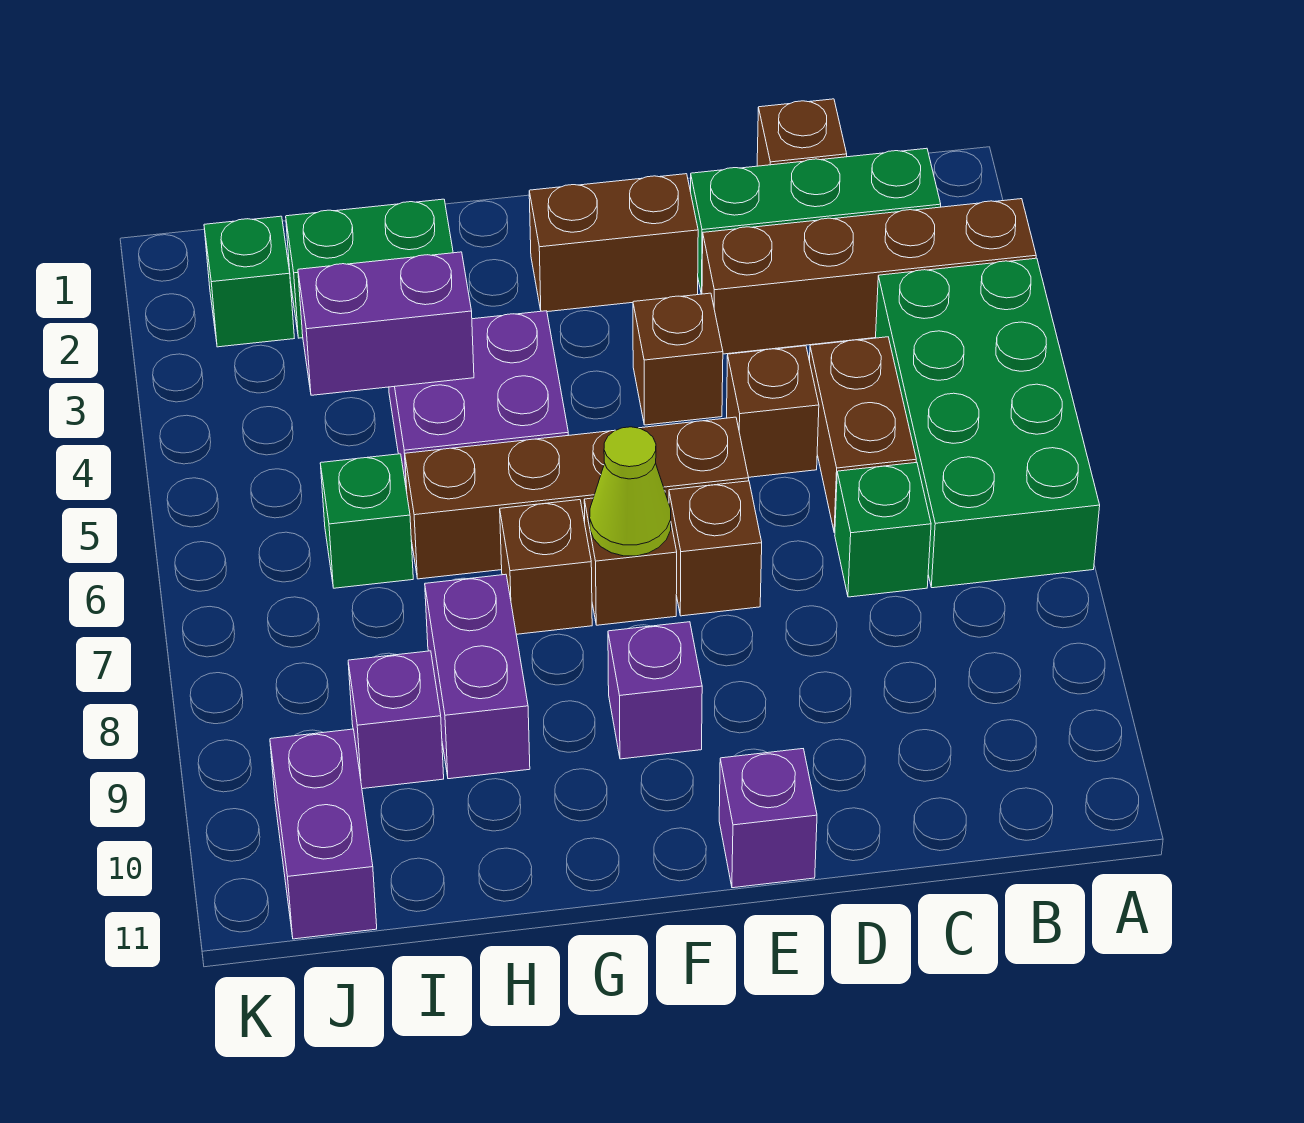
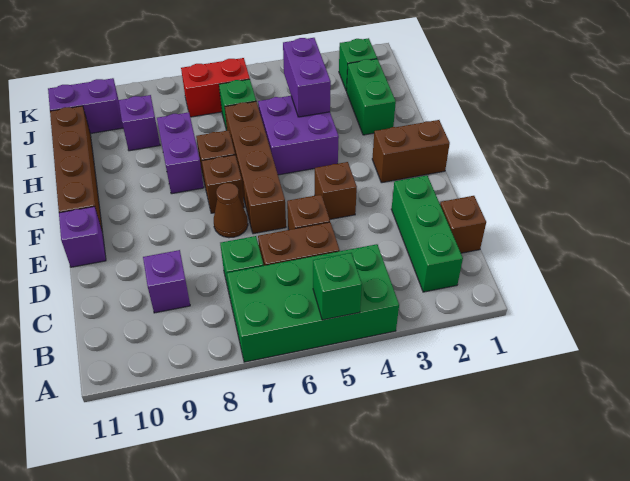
brown 1x4 brick [702,199,1036,354] -> brown 1x4 brick moved to [50,106,102,229]
none -> green 1x1 brick [313,253,362,320]
brown 1x2 brick [529,174,698,312] -> brown 1x2 brick turned to [372,120,450,183]
brown 1x1 brick [669,481,762,616] -> brown 1x1 cone [214,183,248,238]
lime 1x1 cone [590,427,671,556] -> none
purple 1x1 brick [608,622,702,759] -> purple 1x1 brick moved to [143,250,190,313]
purple 1x2 brick [425,574,530,779] -> purple 1x2 brick turned to [157,112,204,194]
none -> red 1x2 brick [181,58,250,117]

